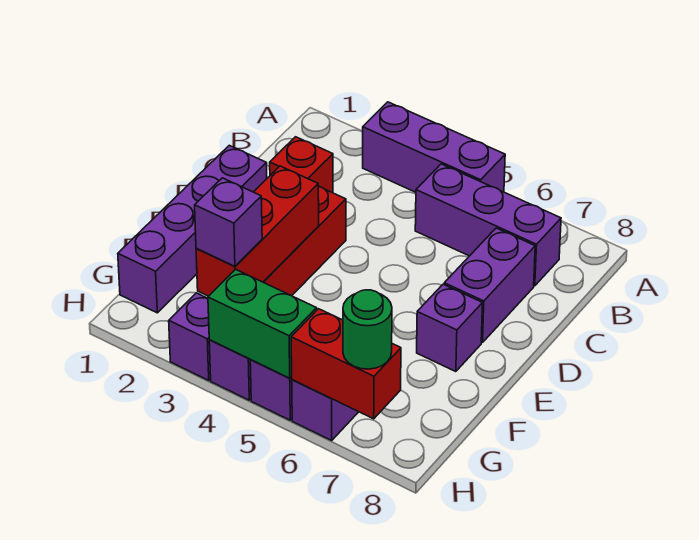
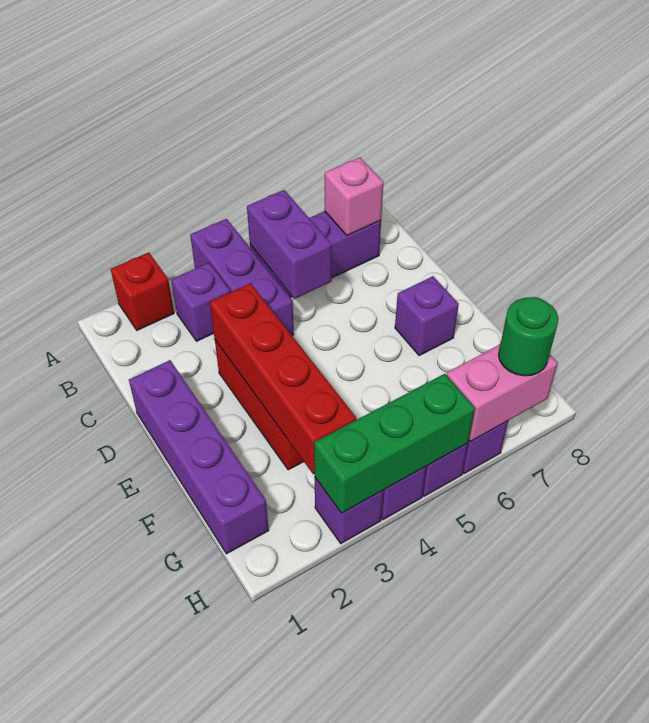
purple 1x3 brick [363,102,505,192] -> purple 1x3 brick turned to [190,219,294,335]
none -> pink 1x1 brick [325,158,384,236]
red 1x1 brick [270,137,333,193] -> red 1x1 brick moved to [111,252,174,330]
purple 1x2 brick [444,228,535,343] -> purple 1x2 brick moved to [247,190,332,299]
red 1x3 brick [196,166,319,296] -> red 1x4 brick [210,283,356,474]
purple 1x1 brick [195,178,262,266] -> purple 1x1 brick moved to [171,263,230,341]
green 1x2 brick [208,269,317,378] -> green 1x3 brick [314,374,475,513]
red 1x2 brick [291,309,401,419] -> pink 1x2 brick [447,345,558,442]

